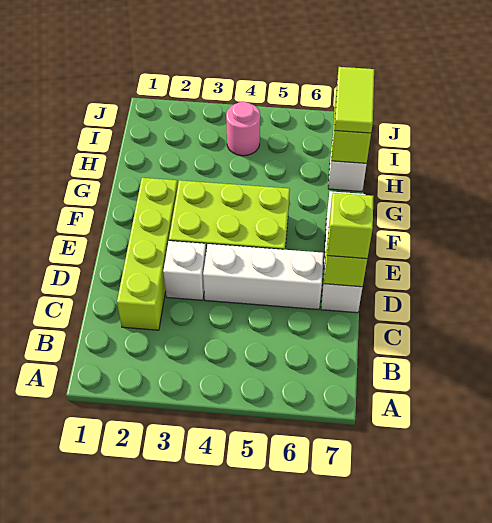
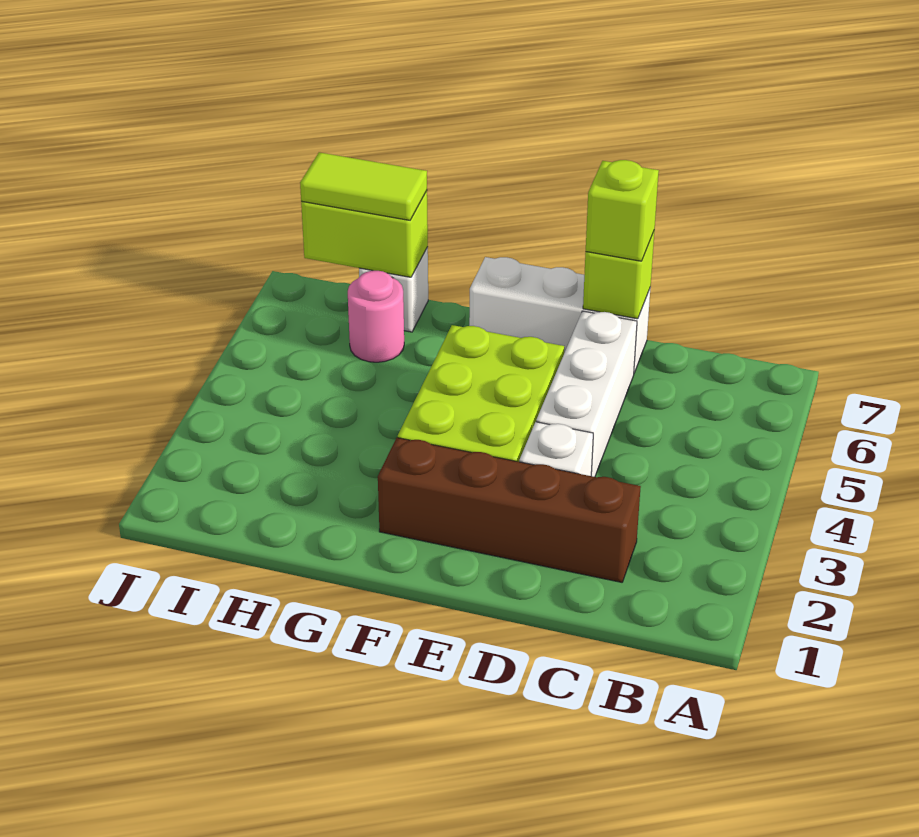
lime 1x4 brick [117,178,178,330] -> brown 1x4 brick [378,438,641,582]
pink 1x1 round brick [226,102,260,156] -> pink 1x1 round brick moved to [348,271,404,362]

